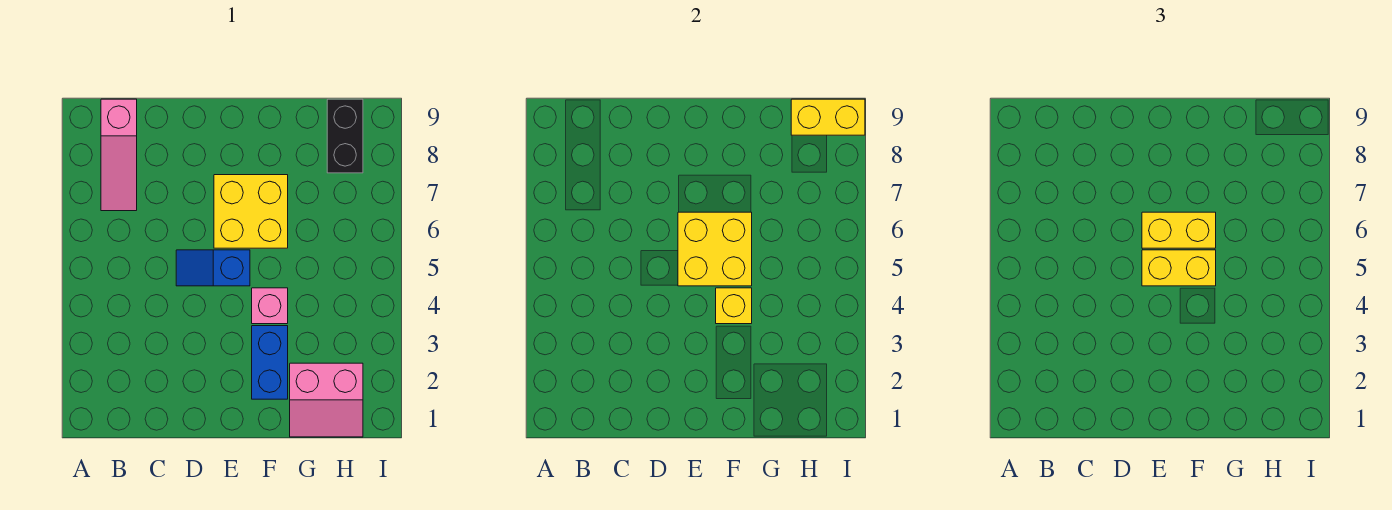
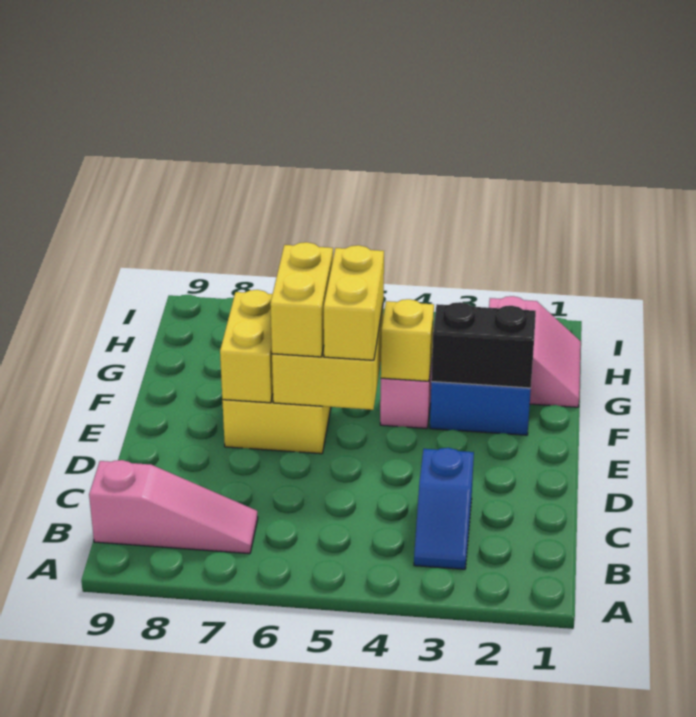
blue 1x2 slope [176,250,250,286] -> blue 1x2 slope moved to [414,448,474,569]
black 1x2 brick [327,99,363,173] -> black 1x2 brick moved to [431,302,536,388]
yellow 1x2 brick [791,99,865,135] -> yellow 1x2 brick moved to [220,290,273,403]

